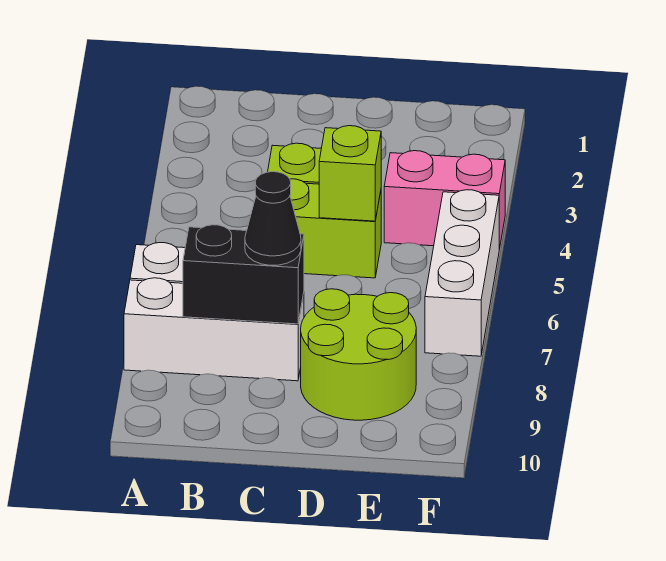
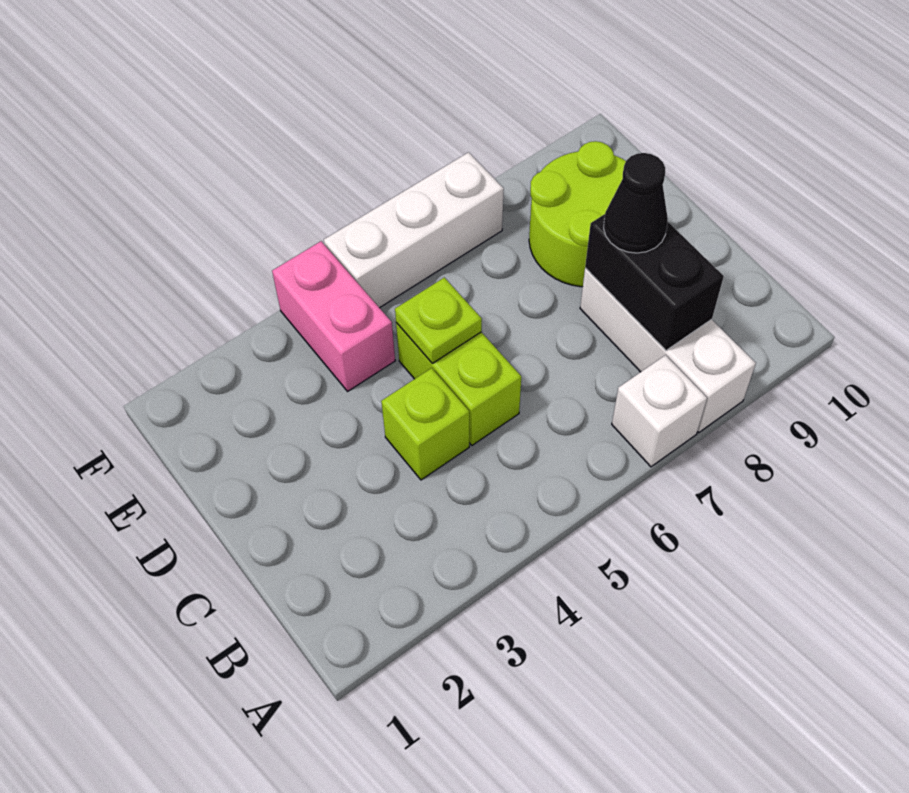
lime 1x1 brick [319,126,381,221] -> lime 1x1 plate [395,277,482,363]

